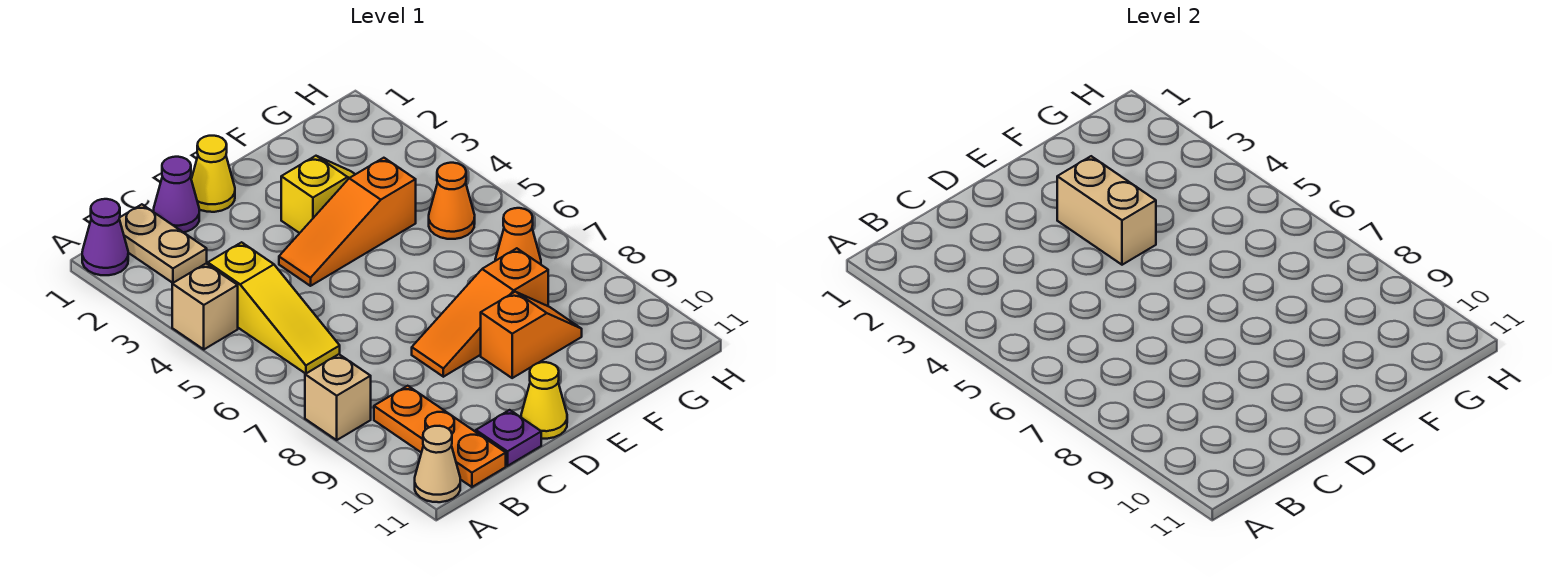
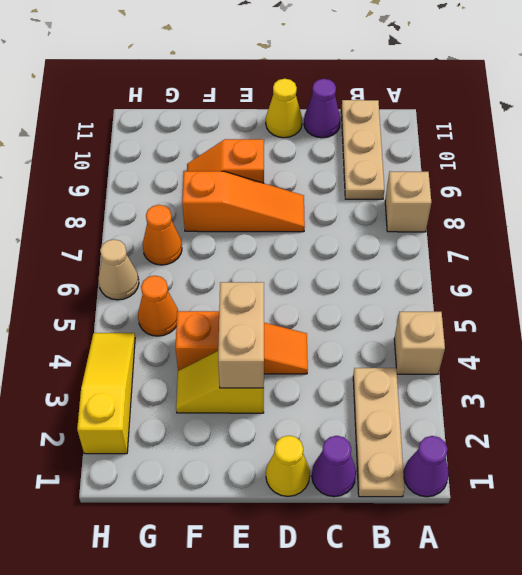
tan 1x1 cone [415,426,460,502] -> tan 1x1 cone moved to [98,240,139,300]
tan 1x2 plate [119,204,207,283] -> tan 1x3 plate [353,368,405,497]
yellow 1x3 slope [208,242,340,374] -> yellow 1x3 slope moved to [77,333,135,454]
orange 1x3 plate [374,386,506,487] -> tan 1x3 plate [341,100,384,199]
purple 1x1 plate [476,410,541,466] -> purple 1x1 cone [304,79,340,138]

